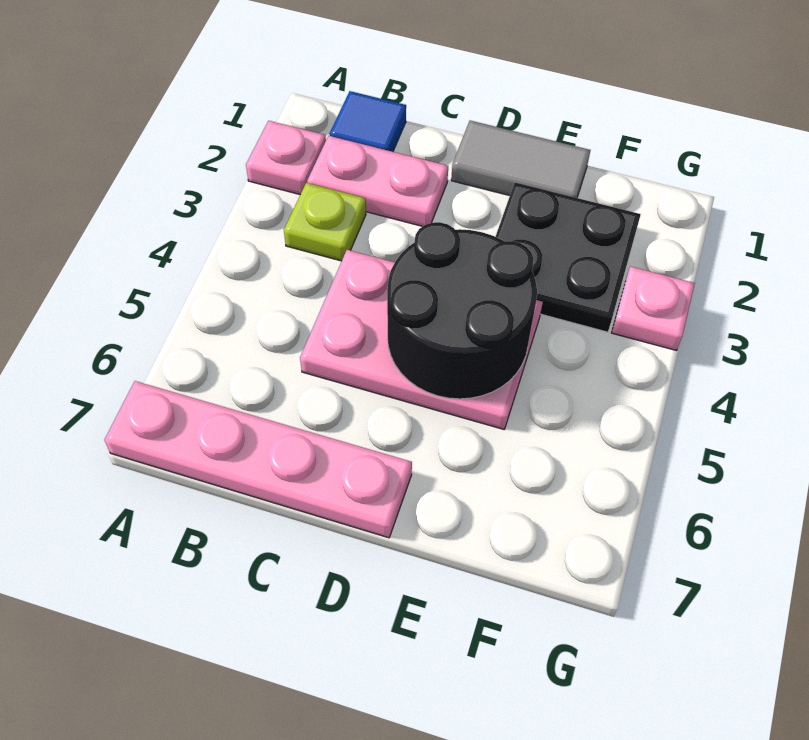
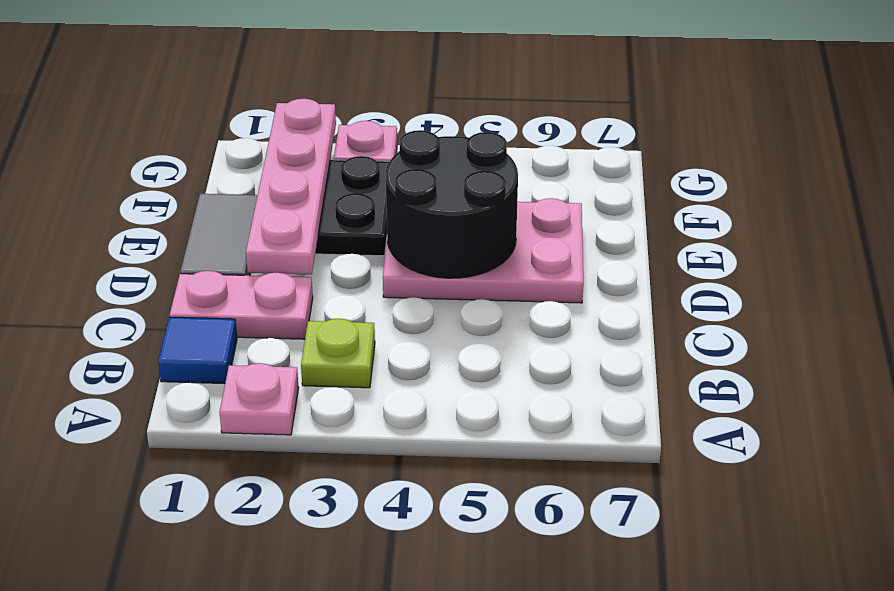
pink 1x4 plate [104,381,412,538] -> pink 1x4 plate moved to [246,99,336,274]
pink 1x2 plate [307,136,448,226] -> pink 1x2 plate turned to [170,271,313,339]
pink 2x3 plate [300,250,543,429] -> pink 2x3 plate turned to [383,198,583,303]

